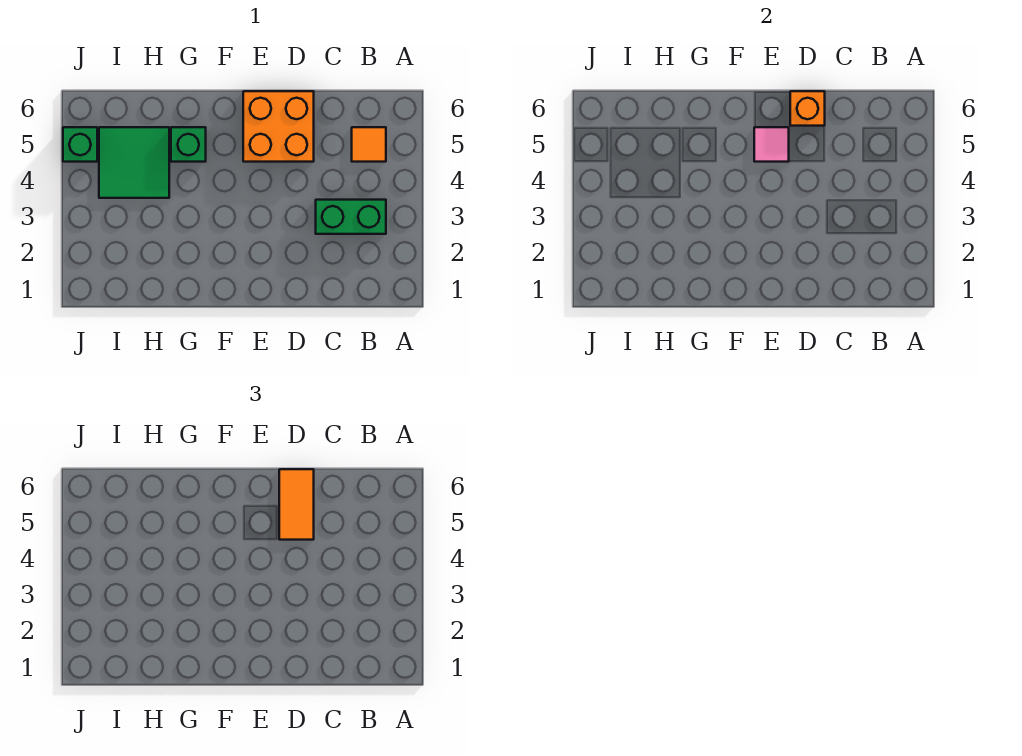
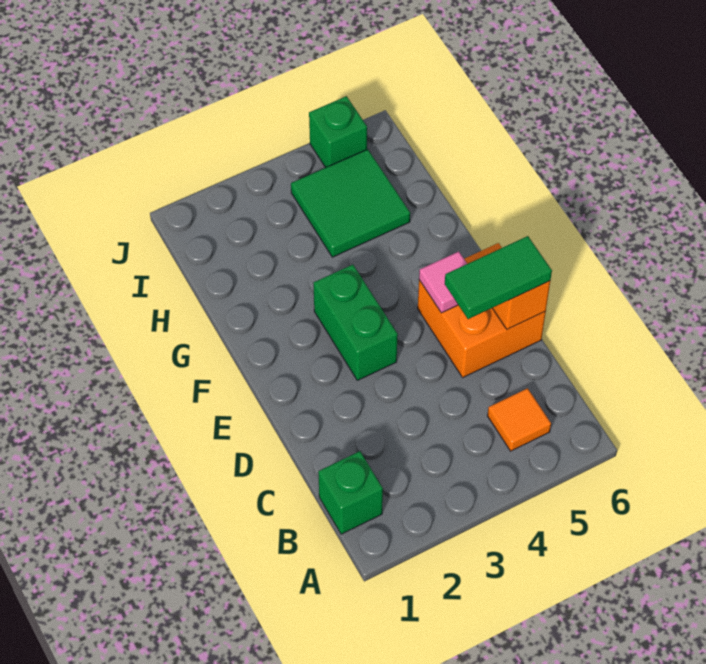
green 1x2 brick [316,200,386,234] -> green 1x2 brick moved to [314,265,398,380]
orange 1x2 tile [279,469,314,540] -> green 1x2 tile [445,236,552,319]
green 1x1 brick [171,127,206,162] -> green 1x1 brick moved to [318,451,383,534]

